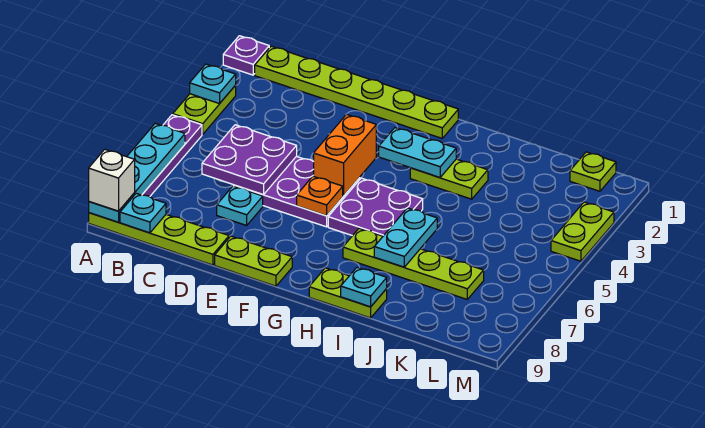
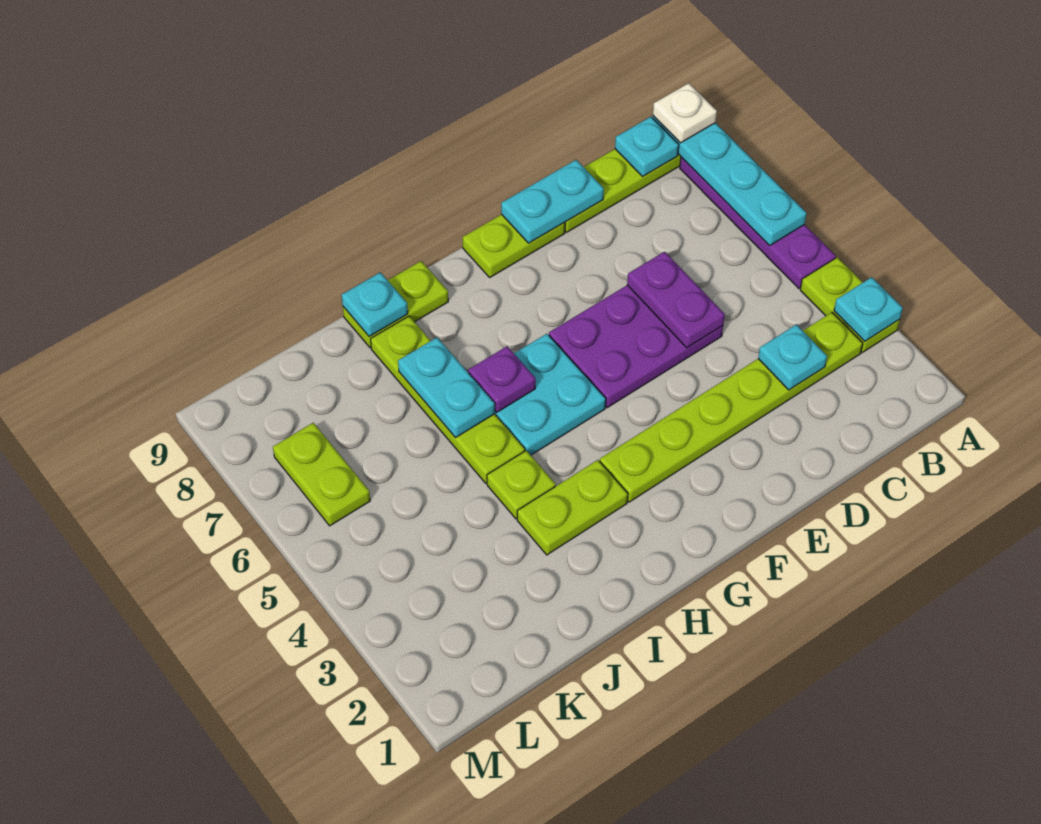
purple 1x1 plate [223,36,269,75] -> purple 1x1 plate moved to [468,346,536,412]
white 1x1 brick [89,149,135,211] -> white 1x1 plate [653,83,717,143]
lime 1x6 plate [255,46,458,138] -> lime 1x6 plate moved to [600,312,863,502]
purple 2x2 plate [202,125,297,195] -> purple 1x2 plate [627,252,725,348]
cyan 1x1 plate [217,186,263,225] -> cyan 1x1 plate moved to [758,325,827,390]
orange 1x2 brick [314,114,376,196] -> none
orange 1x1 plate [297,176,343,216] -> none
cyan 1x2 plate [379,128,456,178] -> cyan 1x2 plate moved to [501,160,604,243]
purple 2x2 plate [328,178,423,236] -> cyan 2x2 plate [495,334,606,455]
lime 1x4 plate [343,228,484,299] -> lime 1x4 plate turned to [371,316,525,483]
lime 1x1 plate [570,152,616,191] -> lime 1x1 plate moved to [487,451,555,519]
lime 1x2 plate [551,202,614,261] -> lime 1x2 plate moved to [273,423,370,526]

